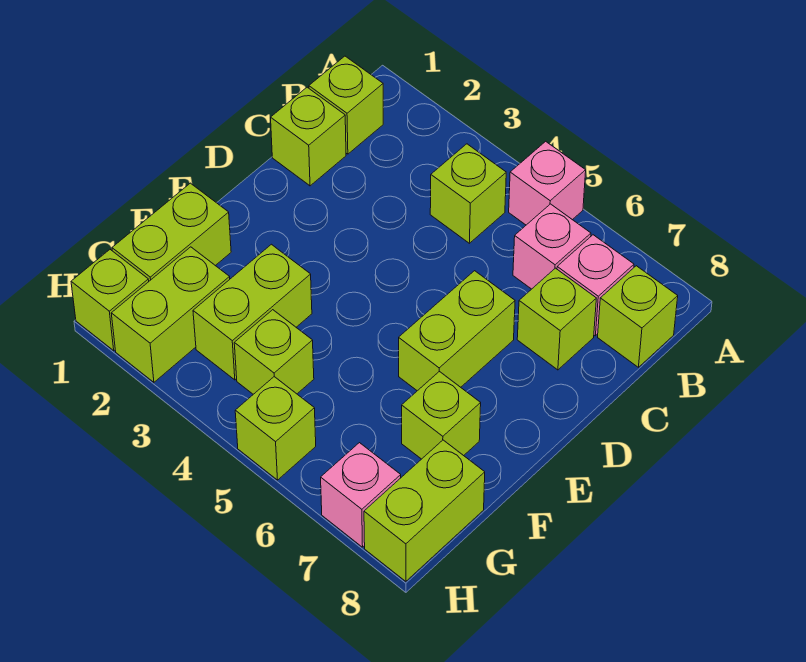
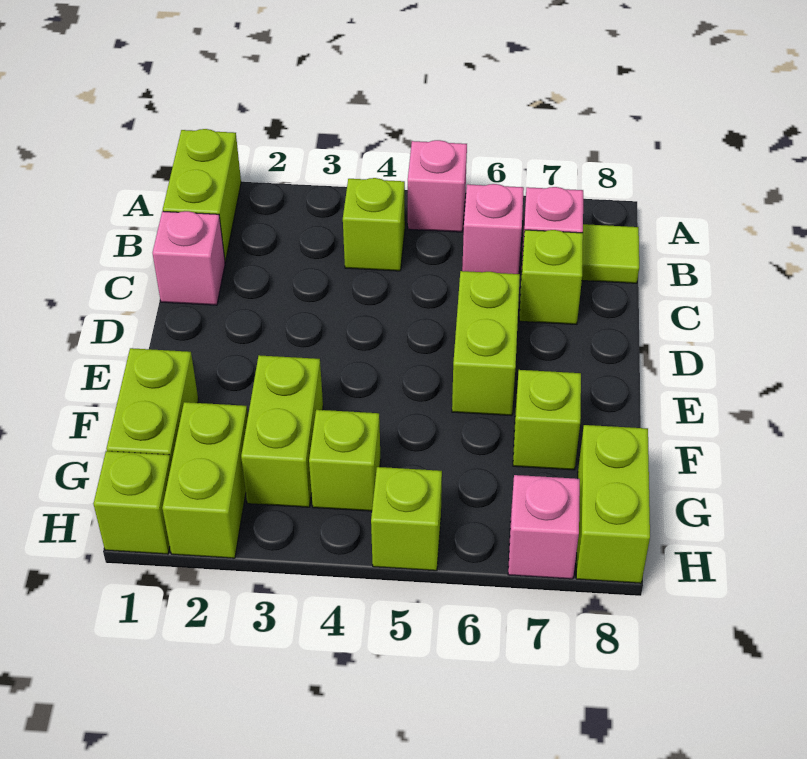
lime 1x1 brick [309,56,383,154] -> lime 1x2 brick [163,129,241,262]
lime 1x1 brick [598,266,678,367] -> lime 1x1 tile [582,224,639,283]
lime 1x1 brick [271,87,346,186] -> pink 1x1 brick [152,211,225,305]

